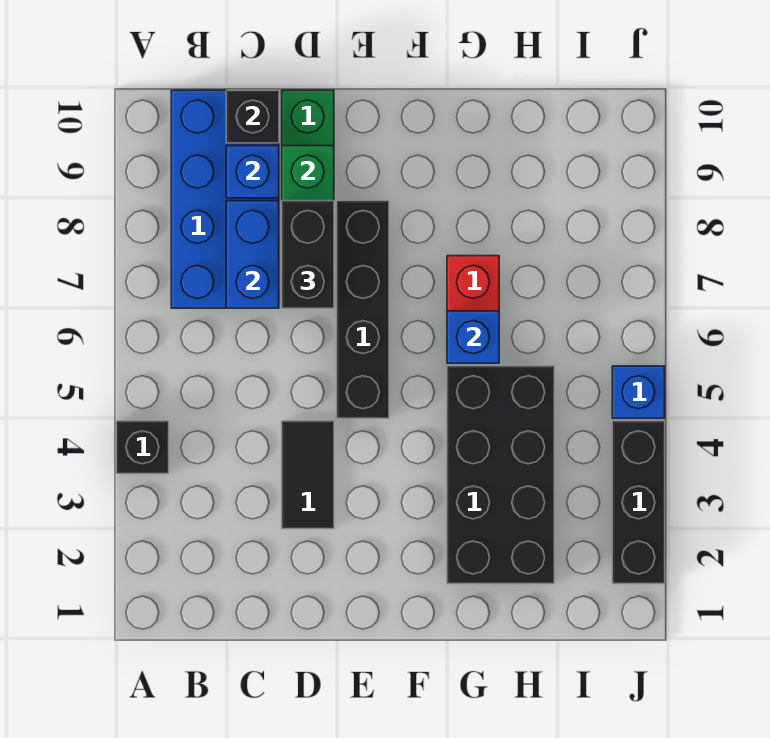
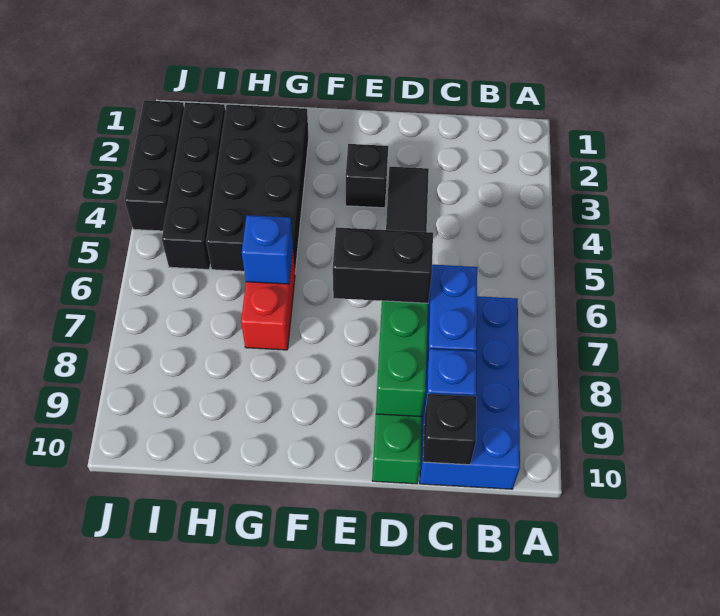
black 1x1 brick [116,421,169,474] -> black 1x1 brick moved to [346,144,388,208]
black 1x2 brick [282,201,334,308] -> black 1x2 brick turned to [333,227,433,303]
black 1x4 brick [337,201,389,418] -> black 1x4 brick moved to [162,102,225,269]
blue 1x1 brick [612,366,665,418] -> none

